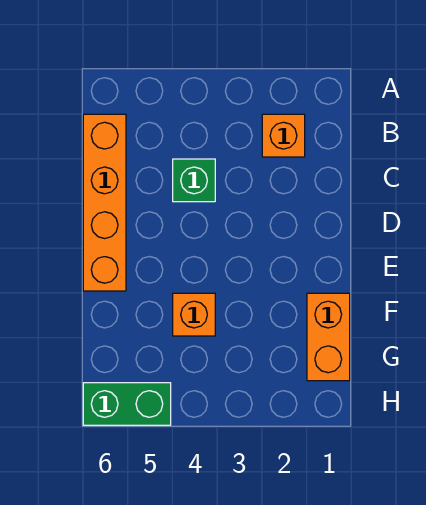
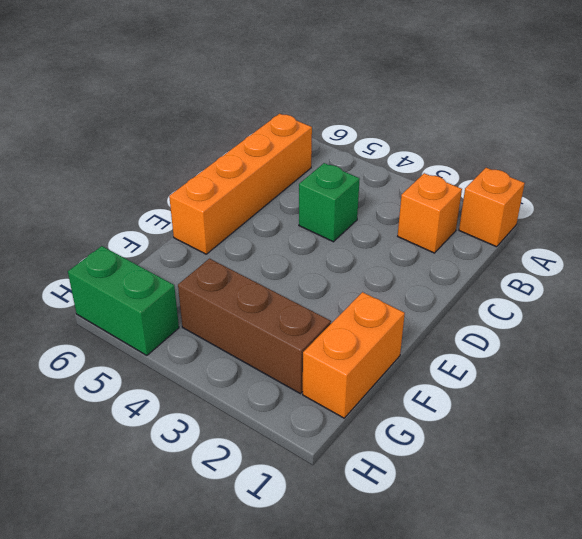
orange 1x1 brick [173,293,215,336] -> orange 1x1 brick moved to [459,168,525,247]
none -> brown 1x3 brick [178,259,331,394]

